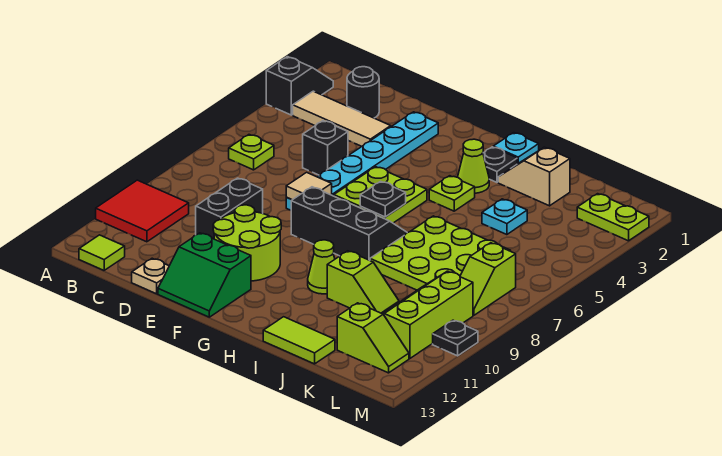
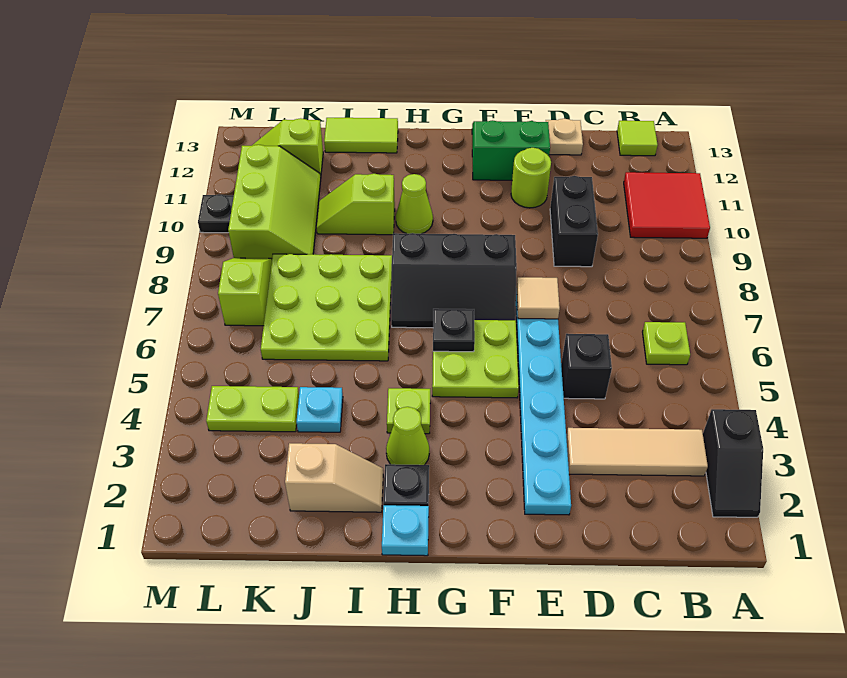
black 1x1 round brick [347,67,379,118] -> none
lime 2x2 round brick [213,205,281,281] -> lime 1x1 round brick [511,148,551,208]
lime 1x2 plate [577,194,649,241] -> lime 1x2 plate moved to [206,386,299,432]

